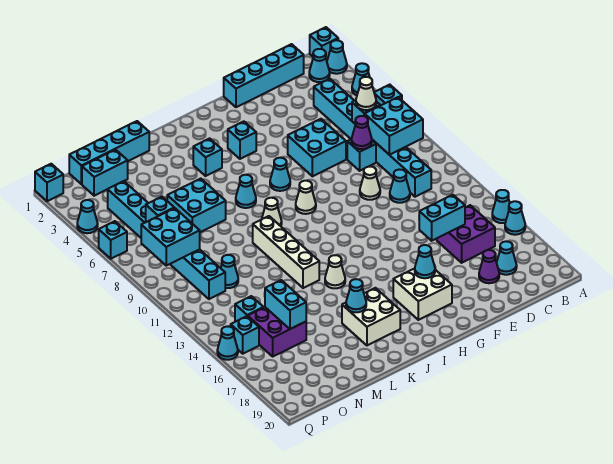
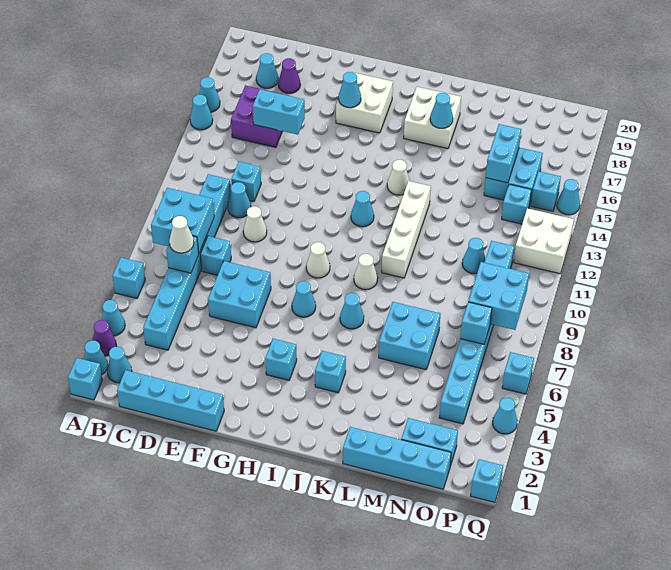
purple 1x1 cone [351,116,372,149] -> purple 1x1 cone moved to [93,320,117,356]
none -> cyan 1x1 brick [231,162,261,201]
none -> cyan 1x1 cone [351,191,374,227]
purple 2x2 brick [248,307,306,356] -> cyan 2x2 brick [484,148,543,203]
none -> white 2x2 brick [514,208,574,274]

